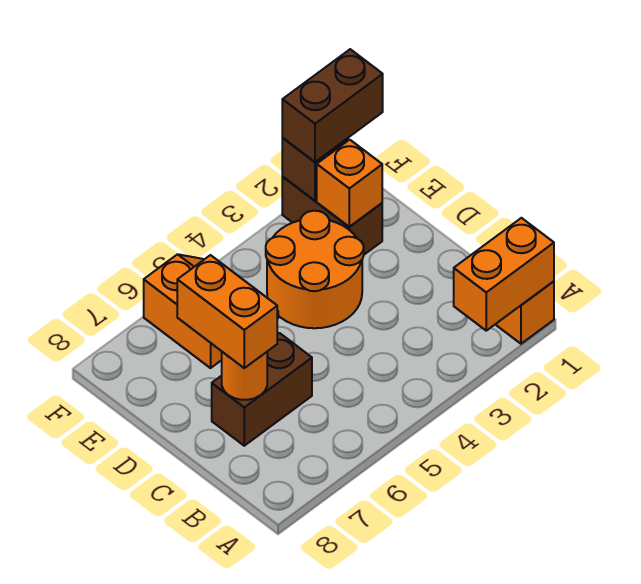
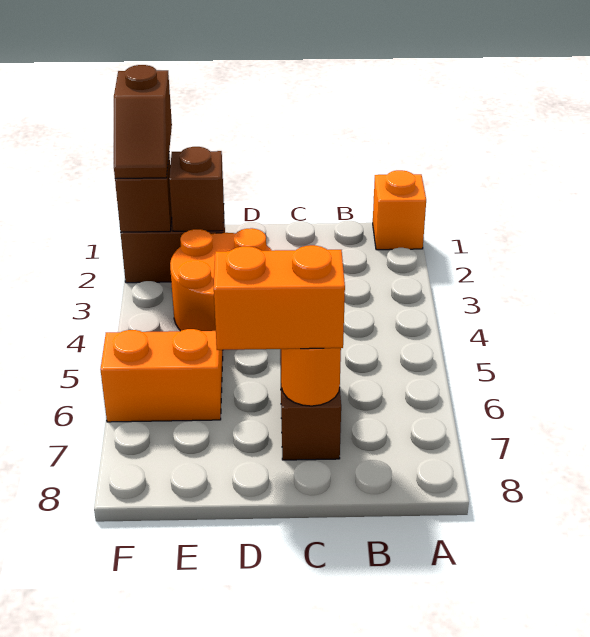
orange 1x2 brick [454,218,554,331] -> none
orange 1x1 brick [317,140,382,227] -> brown 1x1 brick [169,147,224,231]
brown 1x2 brick [282,49,383,162] -> brown 1x2 slope [114,65,172,179]

